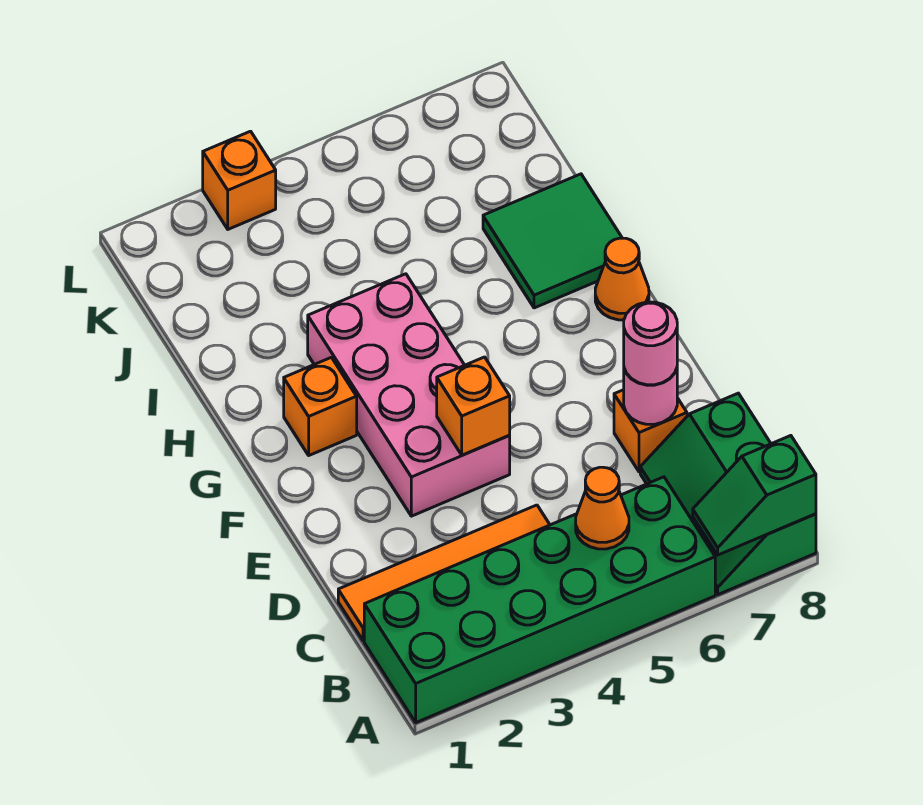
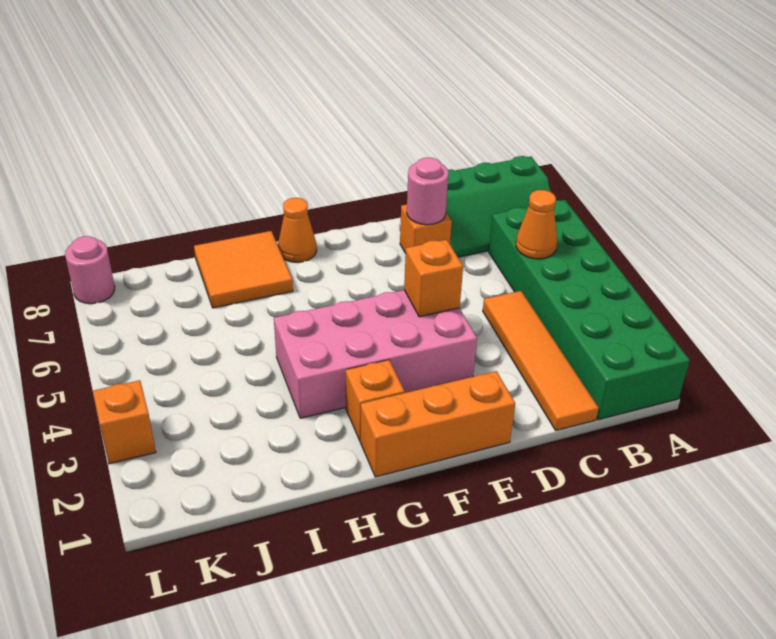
green 1x2 slope [693,436,816,555] -> none
pink 1x1 round brick [624,302,677,385] -> pink 1x1 round brick moved to [65,236,115,304]
none -> orange 1x3 brick [360,371,515,477]
green 2x2 tile [483,174,622,308] -> orange 2x2 tile [194,231,293,308]

